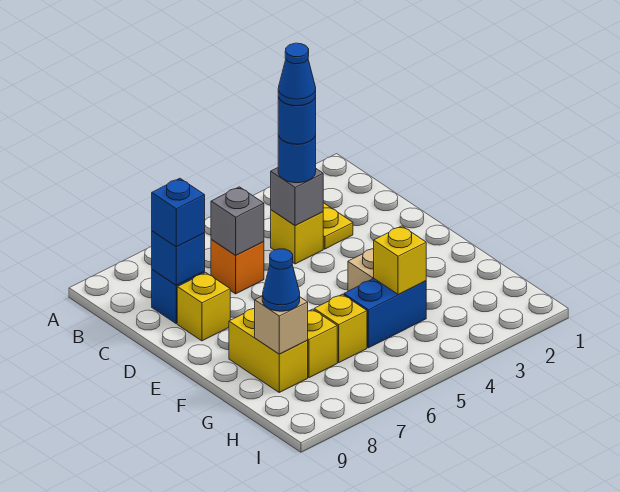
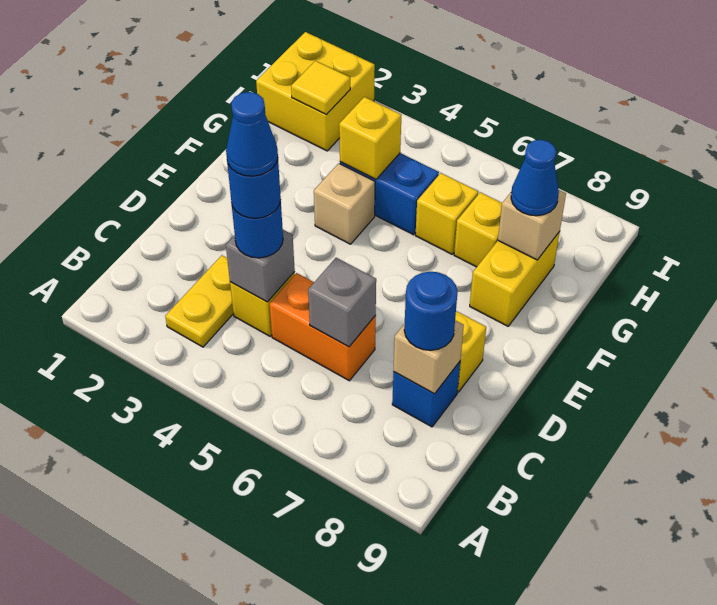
orange 1x1 brick [211,239,264,294] -> orange 1x2 brick [270,273,376,381]
blue 1x1 brick [151,231,205,285] -> tan 1x1 brick [393,320,464,394]
blue 1x1 brick [152,178,205,247] -> blue 1x1 round brick [404,272,458,350]
none -> yellow 2x2 brick [256,32,375,151]
none -> yellow 1x1 tile [291,61,350,114]

